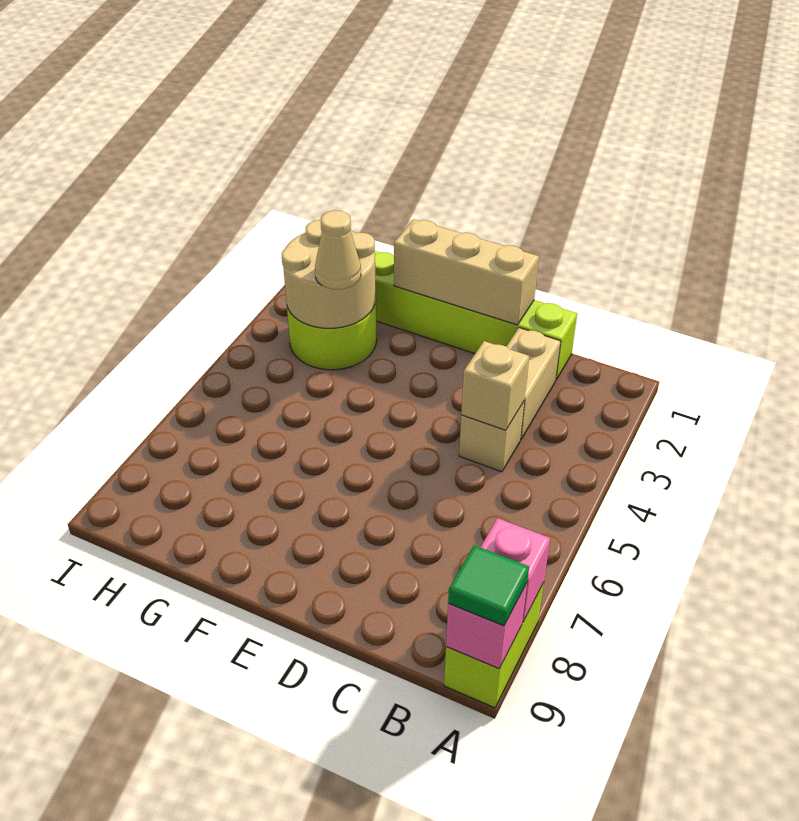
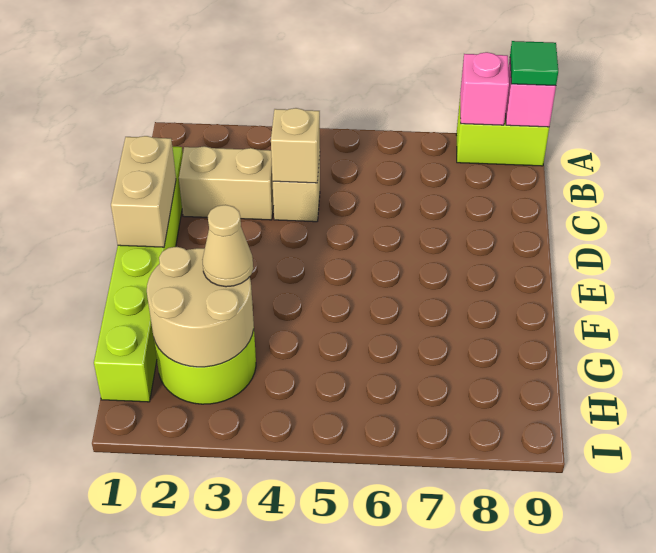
tan 1x3 brick [394,219,539,325] -> tan 1x2 brick [111,136,176,247]

